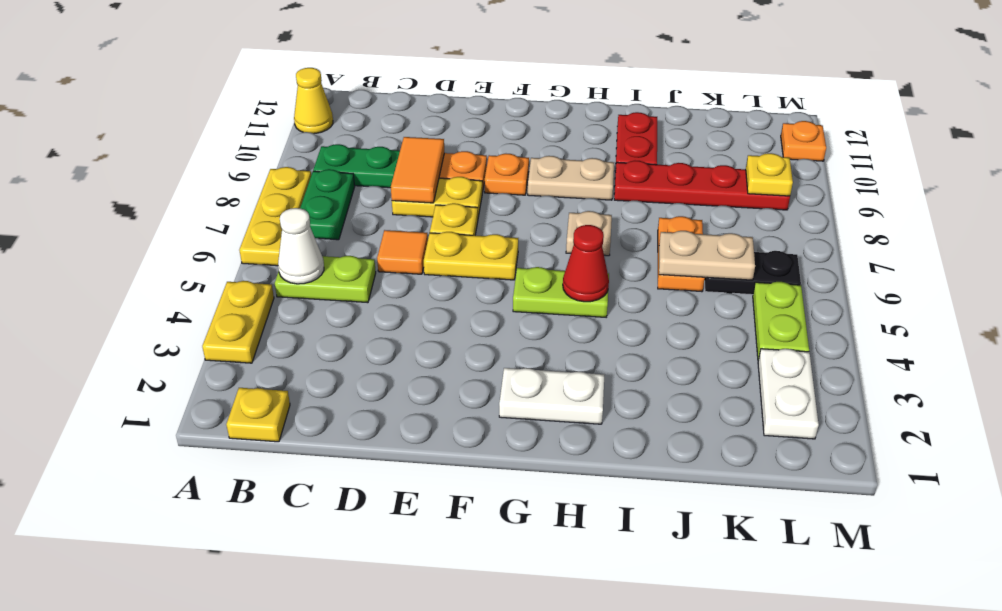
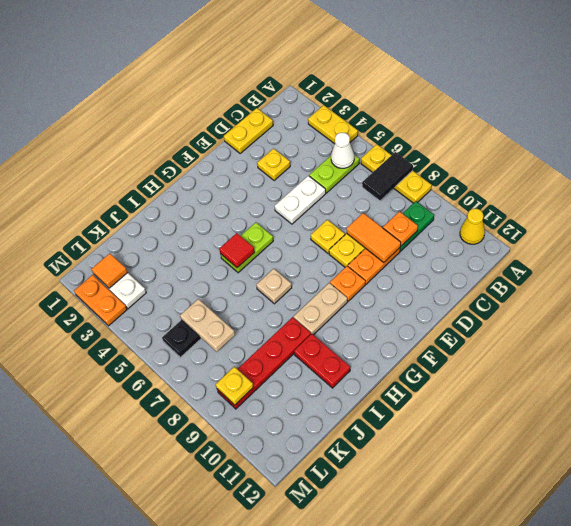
none -> black 1x2 tile [362,152,413,200]
yellow 1x1 plate [226,388,290,442] -> yellow 1x1 plate moved to [257,149,290,181]
green 1x2 plate [300,169,355,240] -> none
orange 1x1 tile [377,230,428,274] -> orange 1x1 tile moved to [92,253,128,288]
yellow 1x2 plate [424,232,518,280] -> yellow 1x2 plate moved to [224,108,273,153]
white 1x2 plate [499,368,604,424] -> white 1x2 plate moved to [275,176,326,224]
red 1x1 cone [563,225,609,302] -> red 1x1 tile [219,233,255,268]
orange 1x2 plate [658,216,705,292] -> orange 1x2 plate moved to [74,275,127,326]
tan 1x2 plate [659,231,755,280] -> tan 1x2 plate turned to [180,299,235,352]
lime 1x2 plate [753,282,809,360] -> none
orange 1x1 plate [781,121,826,161] -> orange 1x1 plate moved to [383,212,418,246]

